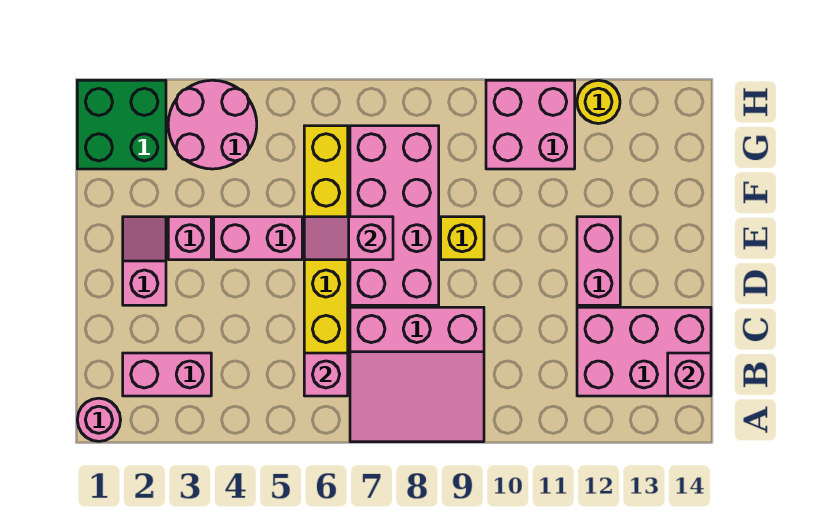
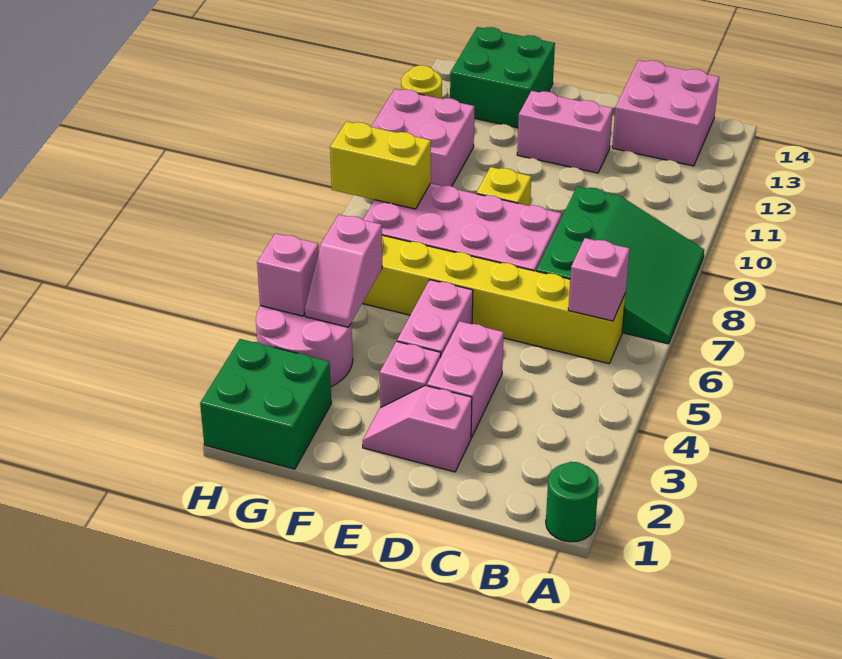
pink 1x1 round brick [77,398,121,441] -> green 1x1 round brick [546,462,599,542]
pink 3x3 slope [350,307,484,442] -> green 3x3 slope [536,186,704,344]
pink 1x2 brick [123,353,211,396] -> pink 1x2 brick moved to [427,321,504,438]
pink 2x3 brick [577,307,711,396] -> pink 2x2 brick [612,60,719,166]
pink 1x1 brick [668,353,711,396] -> pink 1x1 brick moved to [257,233,319,316]
pink 1x2 slope [304,217,393,260] -> pink 1x2 slope moved to [305,215,382,327]
none -> green 2x2 brick [450,27,555,128]
none -> yellow 1x2 brick [330,122,431,209]

